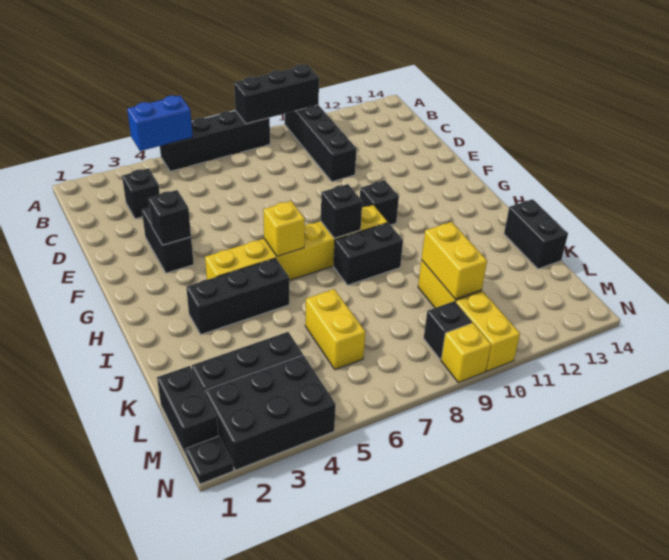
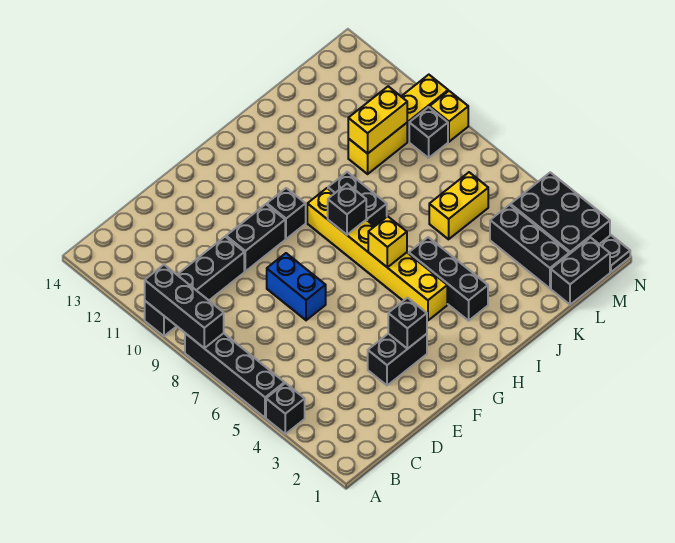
blue 1x2 brick [127,96,193,151] -> blue 1x2 brick moved to [267,253,326,320]
black 1x1 brick [122,168,160,219] -> black 1x1 brick moved to [266,383,305,434]
black 1x2 brick [504,199,568,269] -> black 1x2 brick moved to [226,204,285,271]

